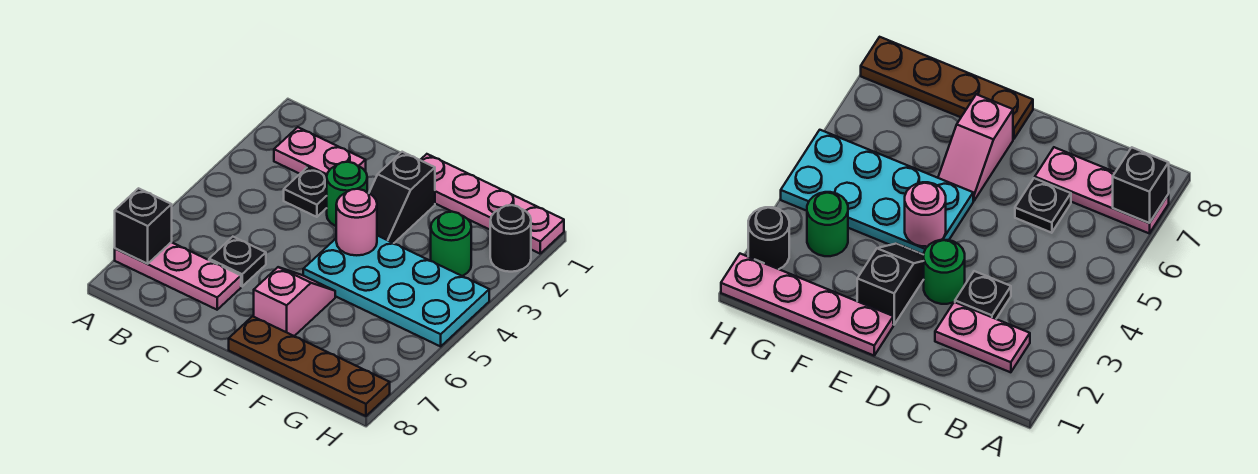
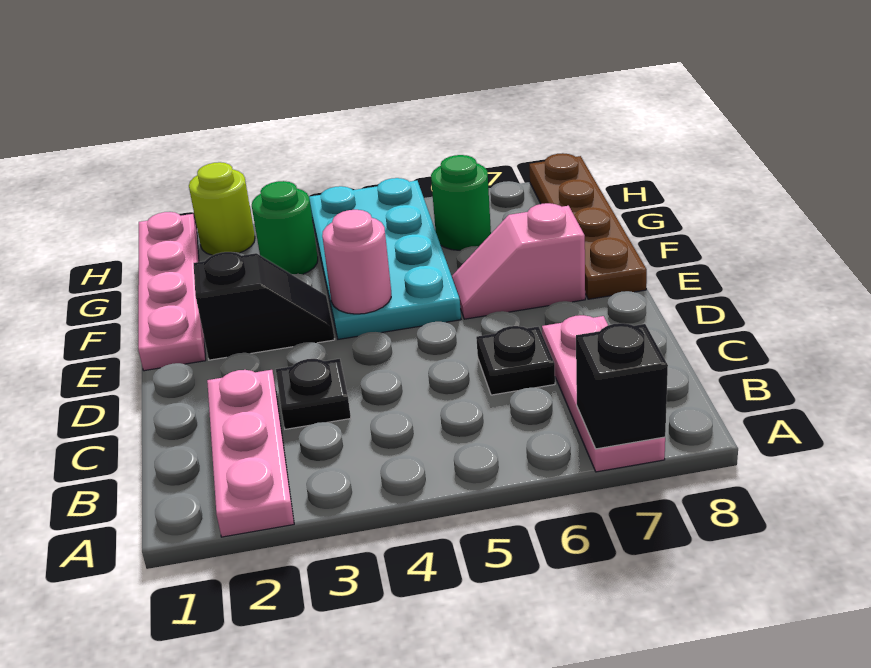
pink 1x2 plate [274,127,366,176] -> pink 1x3 plate [207,370,294,537]
green 1x1 round brick [327,162,367,226] -> green 1x1 round brick moved to [431,155,491,250]
black 1x1 round brick [490,205,531,272] -> lime 1x1 round brick [189,162,255,255]

